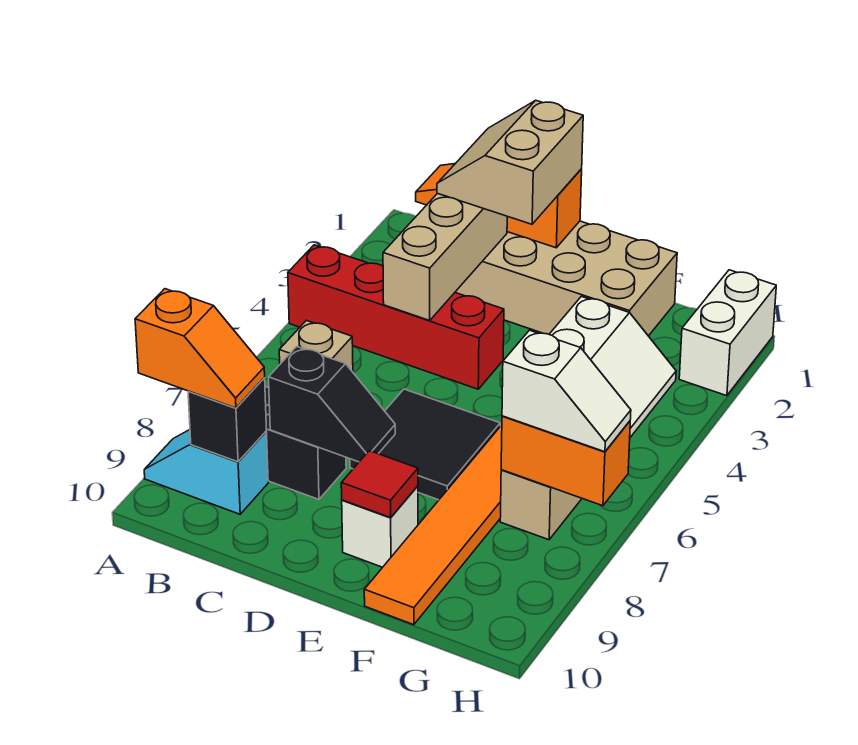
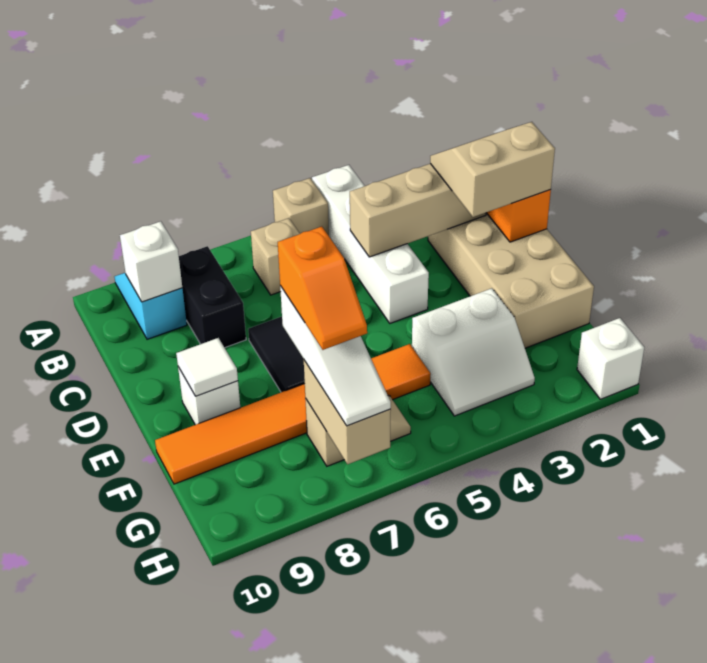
red 1x4 brick [288,245,504,389] -> white 1x4 brick [312,165,429,323]
none -> tan 1x1 brick [273,178,329,236]
orange 1x2 slope [135,289,265,408] -> orange 1x2 slope moved to [278,227,367,350]
black 1x1 brick [188,378,266,462] -> white 1x1 brick [120,221,182,302]
black 1x2 slope [269,347,395,462] -> none
red 1x1 tile [341,451,418,518] -> white 1x1 tile [176,338,238,396]
orange 1x2 brick [501,416,630,506] -> tan 1x2 brick [304,360,391,464]
white 1x2 slope [502,330,631,452] -> white 1x3 slope [280,286,391,426]
white 1x2 brick [679,270,776,396] -> white 1x1 brick [577,318,644,399]

